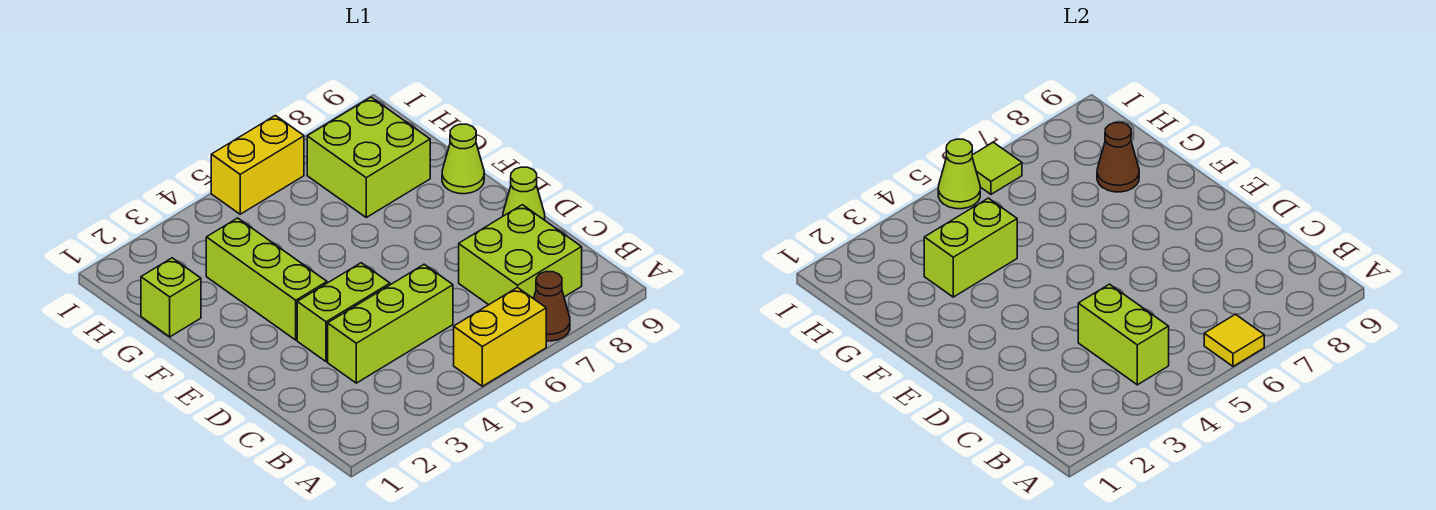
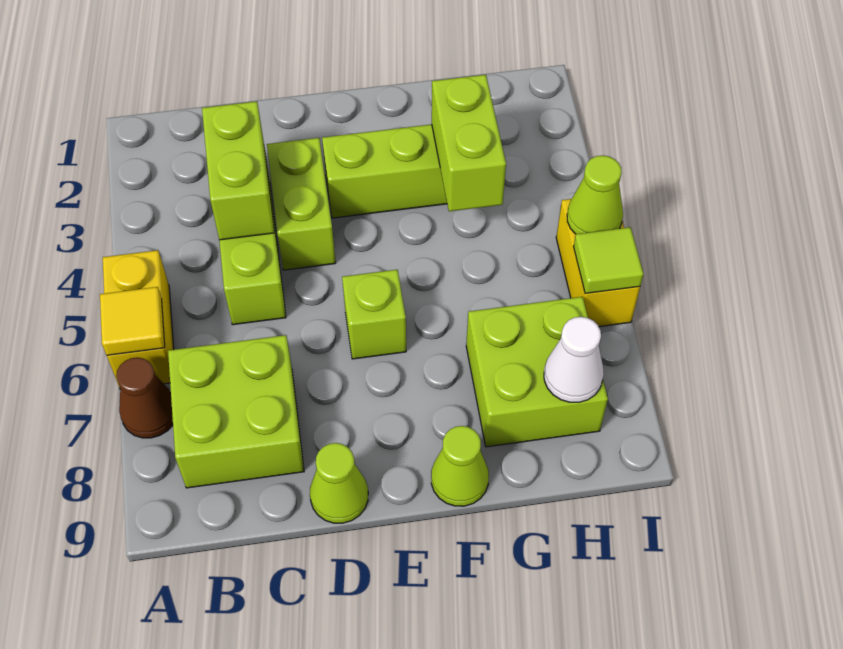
lime 1x2 brick [1078,284,1169,385] -> lime 1x2 brick turned to [202,101,274,240]
lime 1x1 brick [141,258,201,337] -> lime 1x1 brick moved to [342,270,406,359]
brown 1x1 cone [1097,123,1139,192] -> none
none -> white 1x1 cone [544,317,604,402]

